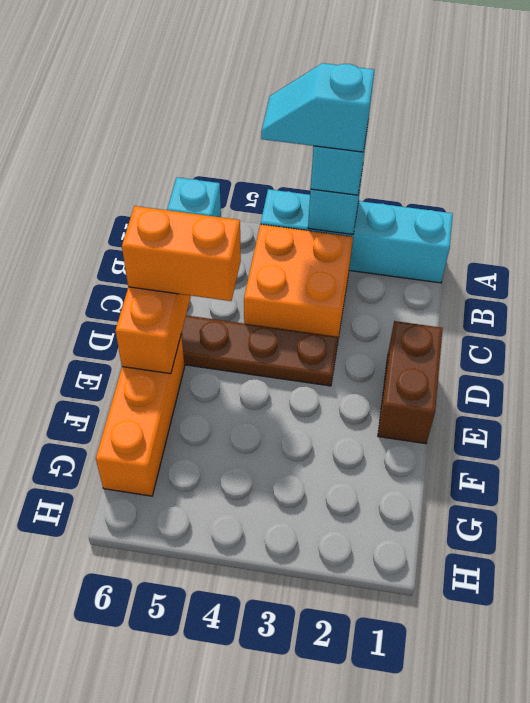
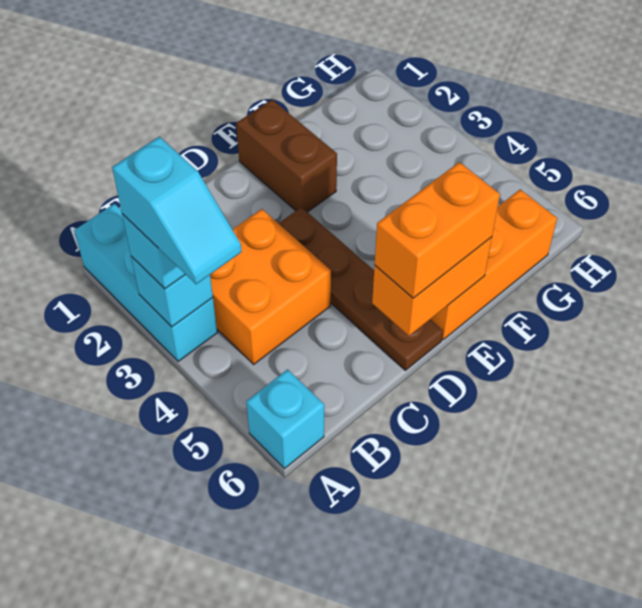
cyan 1x4 brick [261,189,453,283] -> cyan 1x3 brick [74,204,217,362]
brown 1x2 brick [378,321,443,444] -> brown 1x2 brick turned to [236,100,337,212]
orange 1x2 brick [122,206,241,301] -> orange 1x2 brick turned to [375,162,500,298]

